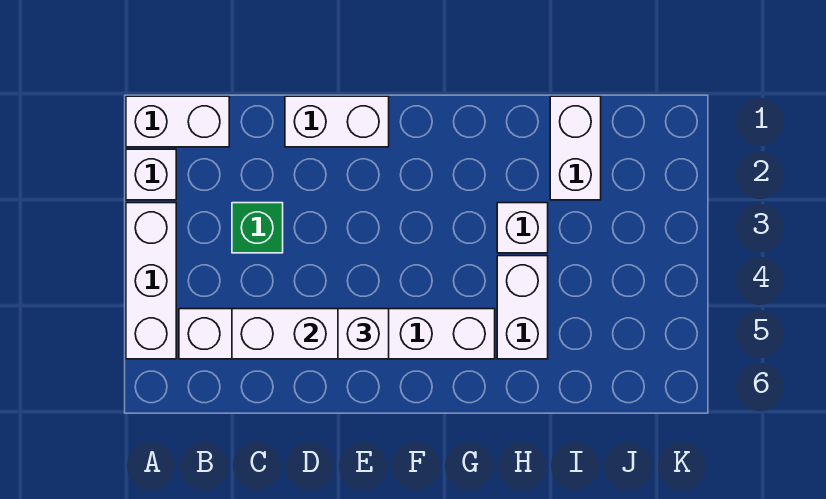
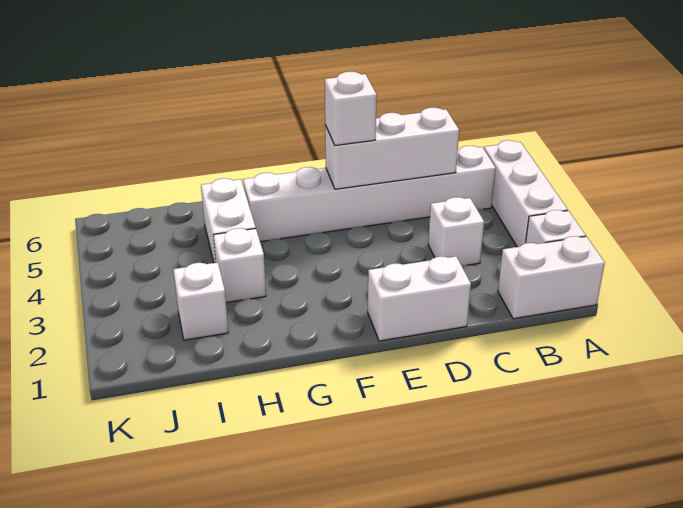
green 1x1 brick [232,203,283,253] -> white 1x1 brick [428,197,484,266]
white 1x2 brick [550,96,601,200] -> white 1x1 brick [173,262,228,340]

